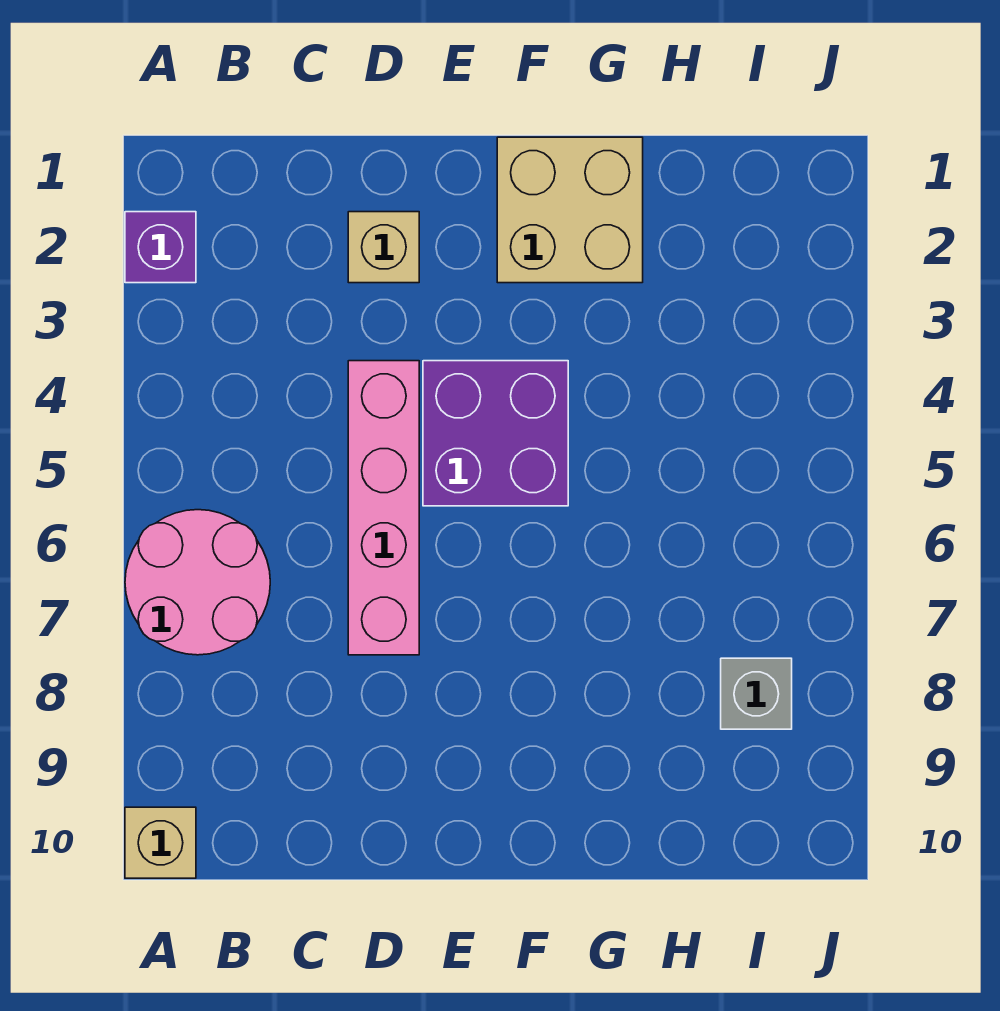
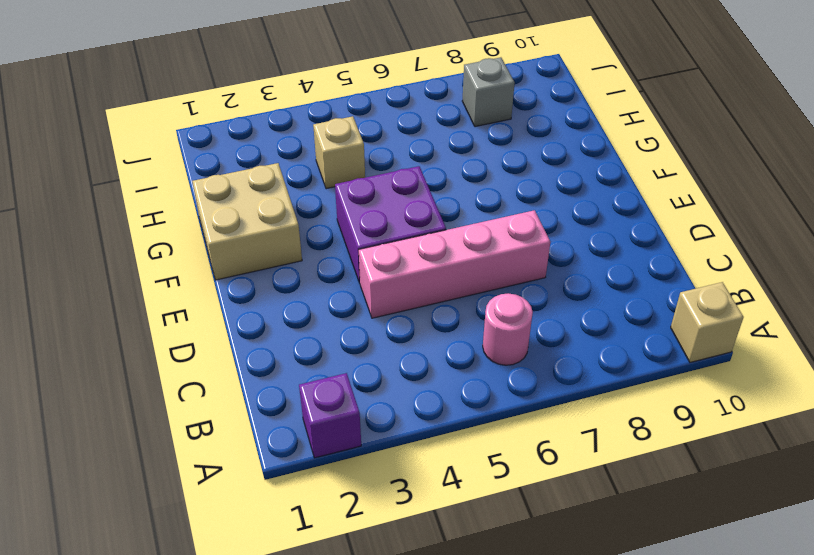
pink 2x2 round brick [125,510,270,655] -> pink 1x1 round brick [483,294,533,365]
tan 1x1 brick [348,212,419,283] -> tan 1x1 brick moved to [313,116,365,189]

